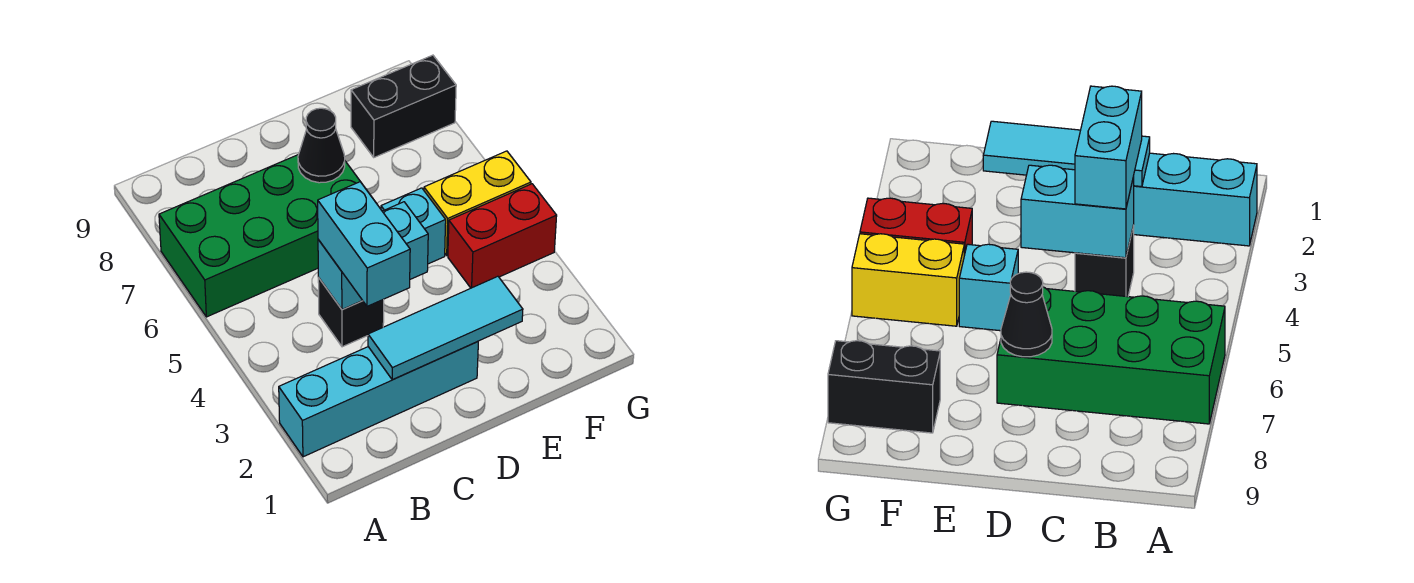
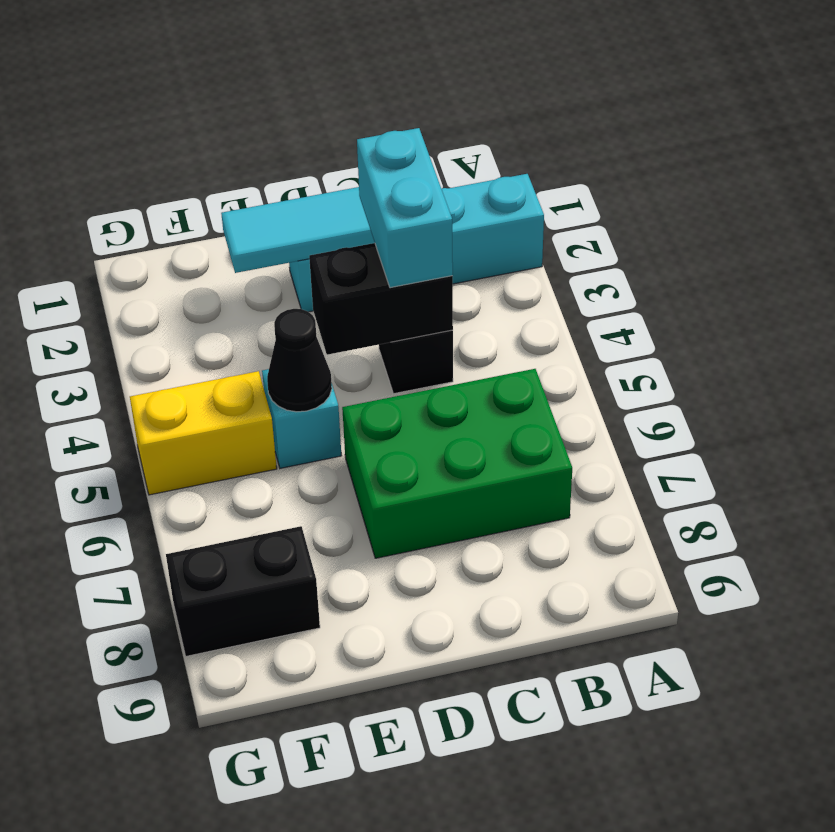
green 2x4 brick [159,155,366,317] -> green 2x3 brick [342,369,572,558]
cyan 1x2 brick [318,202,428,309] -> black 1x2 brick [309,243,453,355]
black 1x1 cone [298,108,345,183] -> black 1x1 cone moved to [267,309,332,412]
red 1x2 brick [448,184,557,288] -> none

